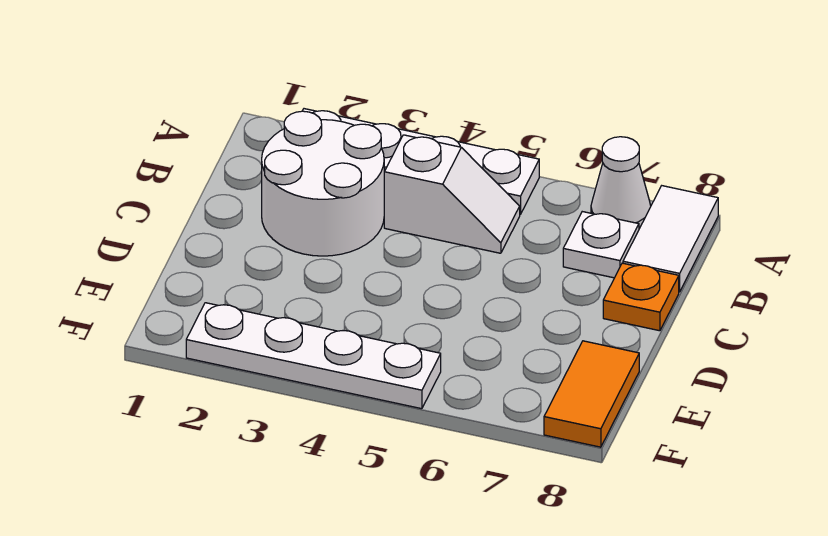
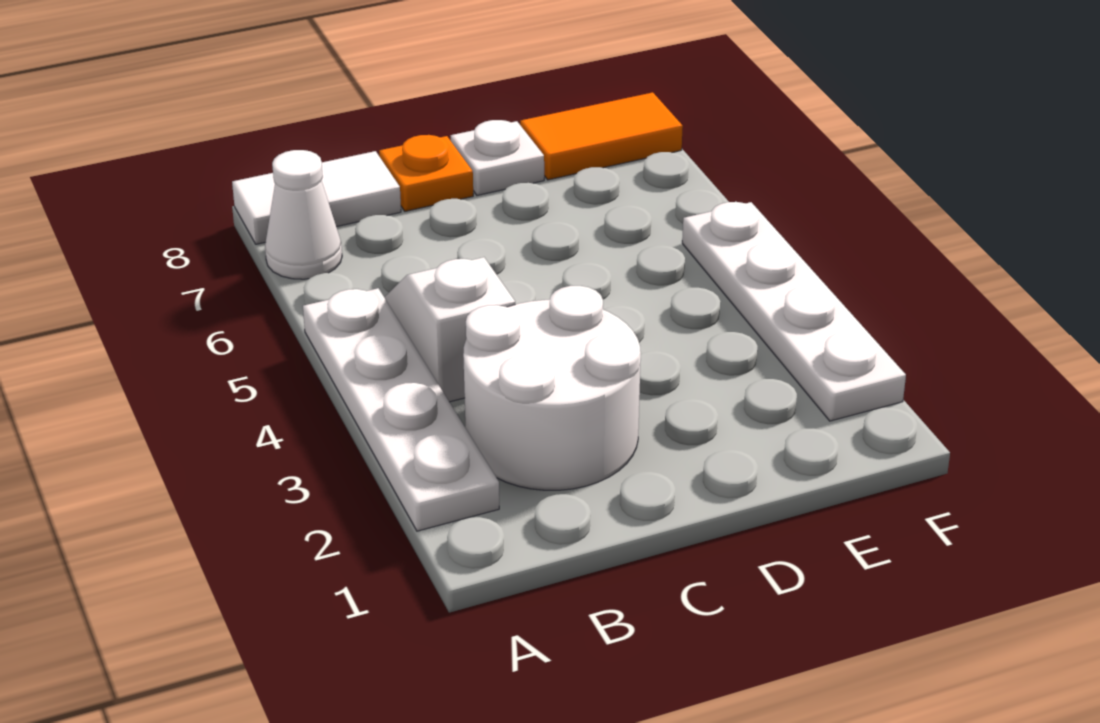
white 1x1 plate [563,212,639,278] -> white 1x1 plate moved to [451,120,544,195]

